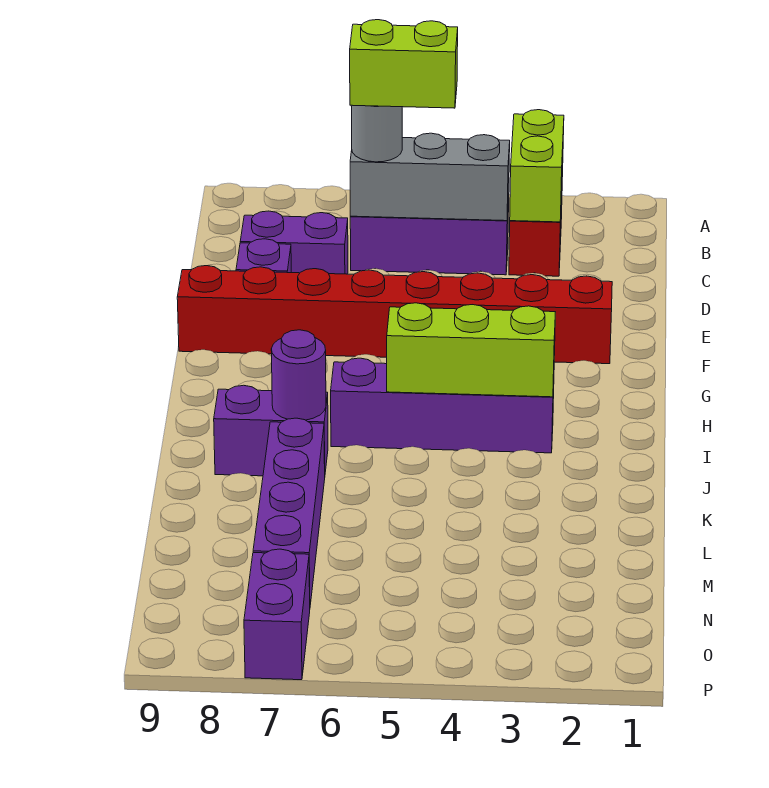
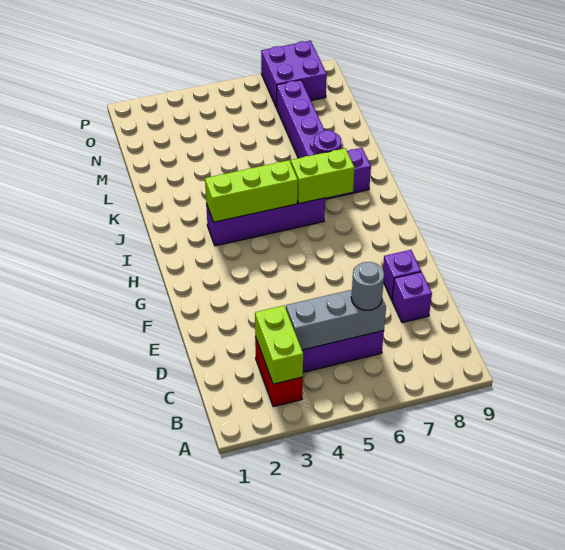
lime 1x2 brick [350,20,458,108] -> lime 1x2 brick moved to [291,148,355,204]
purple 1x2 brick [240,211,348,274] -> purple 1x1 brick [392,272,432,323]
red 1x8 brick [177,266,612,364] -> none
purple 1x2 brick [244,549,310,680] -> purple 2x2 brick [261,41,327,108]

